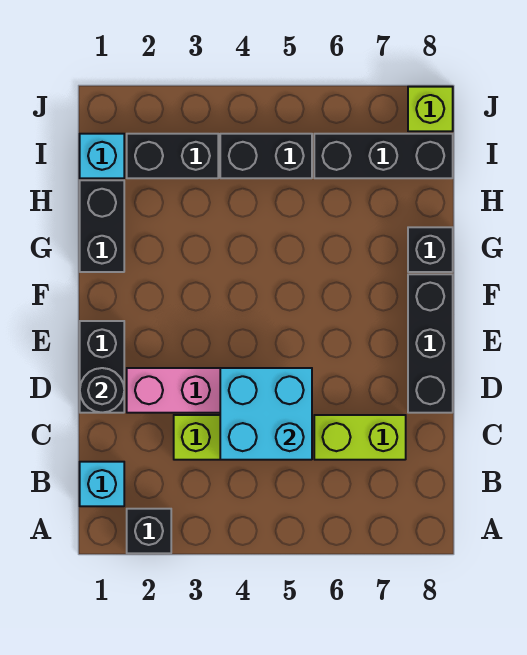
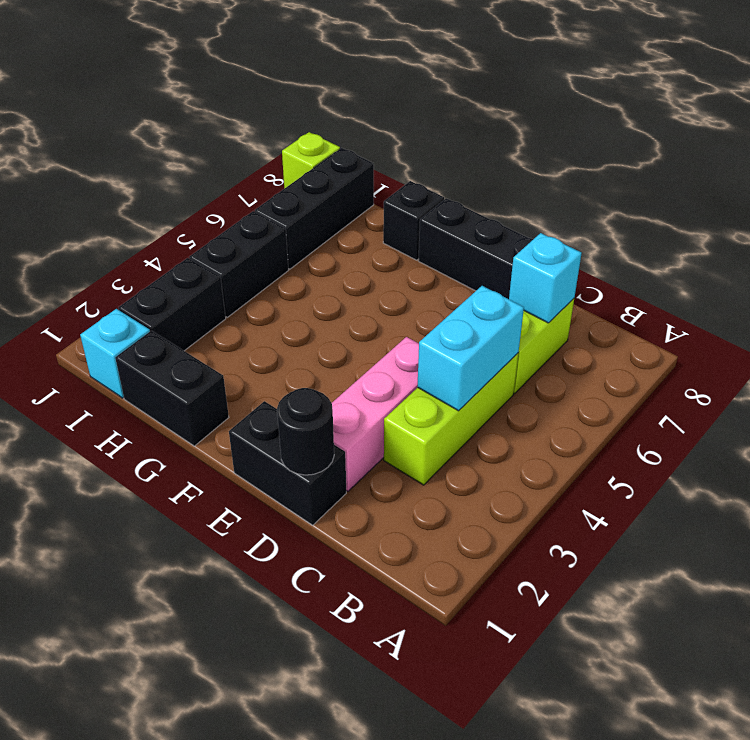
black 1x1 brick [127,509,171,553] -> none
cyan 1x1 brick [80,462,124,506] -> cyan 1x1 brick moved to [509,233,582,323]
cyan 2x2 brick [220,368,312,460] -> cyan 1x2 brick [417,286,524,411]

